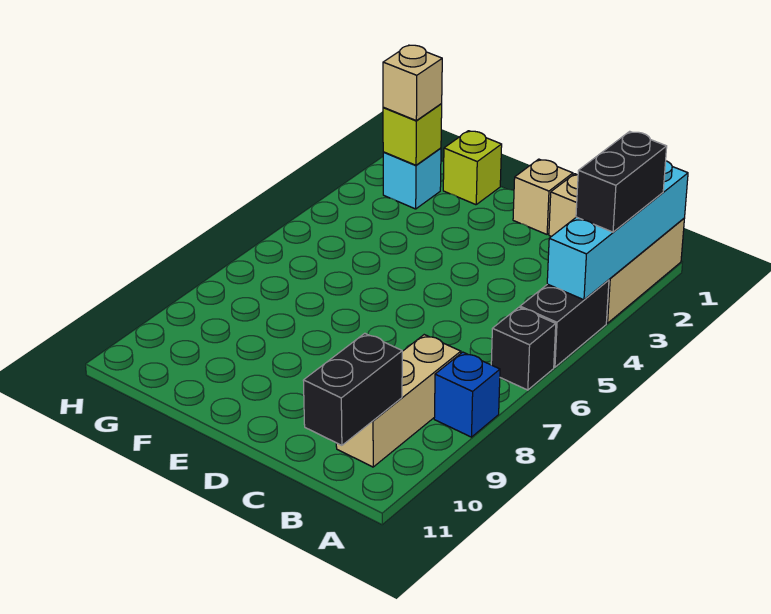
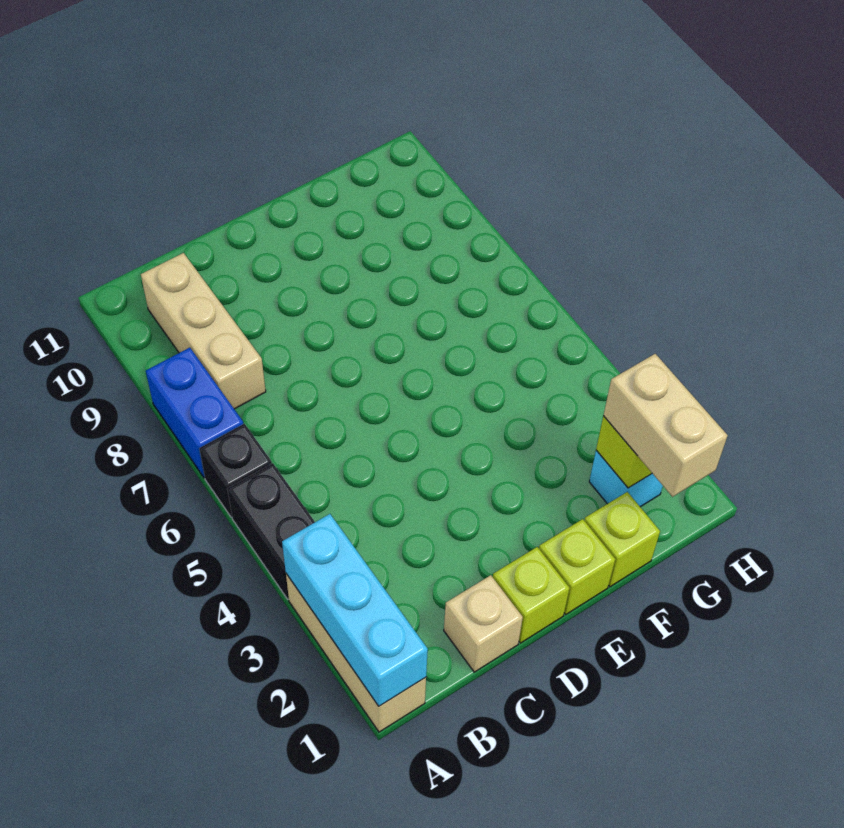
cyan 1x4 brick [547,161,688,300] -> cyan 1x3 brick [282,514,428,706]
black 1x2 brick [576,131,667,232] -> none
blue 1x1 brick [434,352,500,437] -> blue 1x2 brick [146,348,243,478]
black 1x2 brick [303,333,402,445] -> none
tan 1x1 brick [513,159,573,234] -> lime 1x1 brick [493,547,569,643]
none -> lime 1x1 brick [539,519,615,614]
tan 1x1 brick [383,45,442,121] -> tan 1x2 brick [603,354,728,497]

